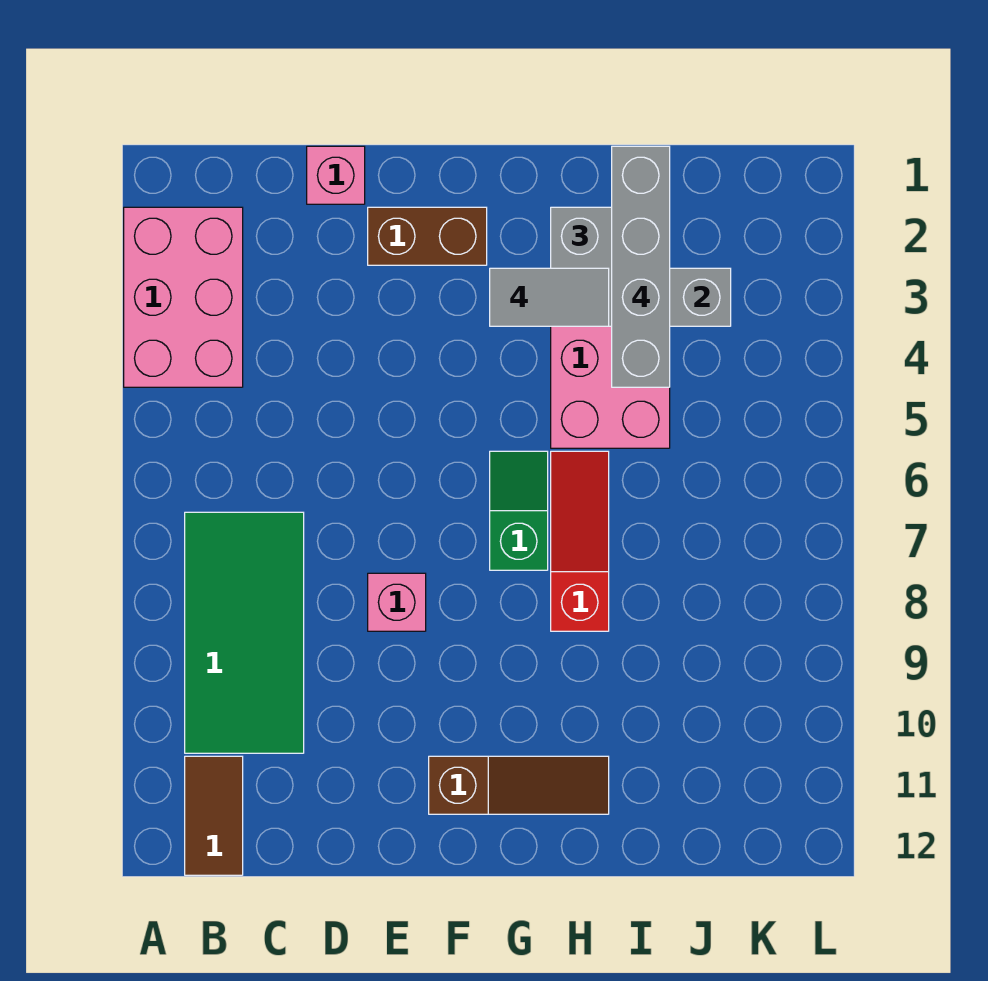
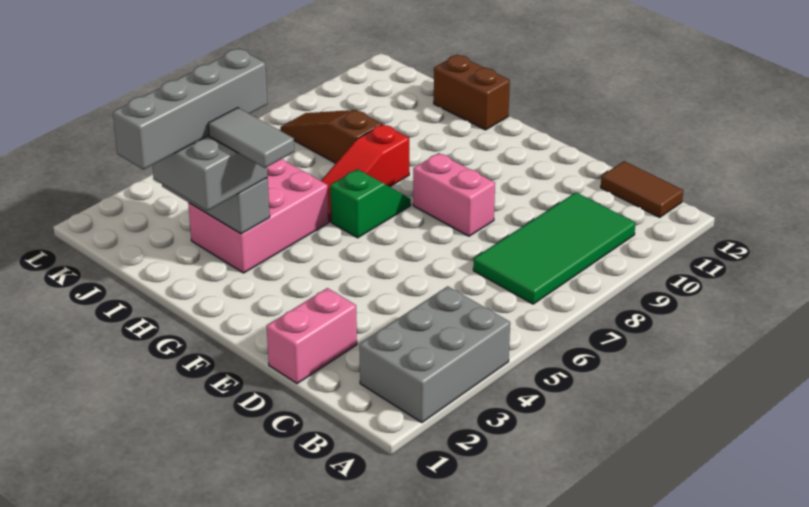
pink 2x3 brick [124,207,243,387] -> grey 2x3 brick [359,286,510,423]
brown 1x2 tile [185,756,243,875] -> brown 1x2 tile turned to [601,161,683,217]
pink 1x1 brick [307,146,365,204] -> pink 1x2 brick [267,288,357,384]
brown 1x2 brick [368,207,487,265] -> brown 1x2 brick moved to [434,55,510,130]
pink 1x1 brick [368,573,426,631] -> pink 1x2 brick [413,153,495,236]
brown 1x3 slope [429,756,609,814] -> brown 1x3 slope moved to [281,110,382,163]
green 1x2 slope [490,451,548,570] -> green 1x2 slope turned to [330,169,411,238]

